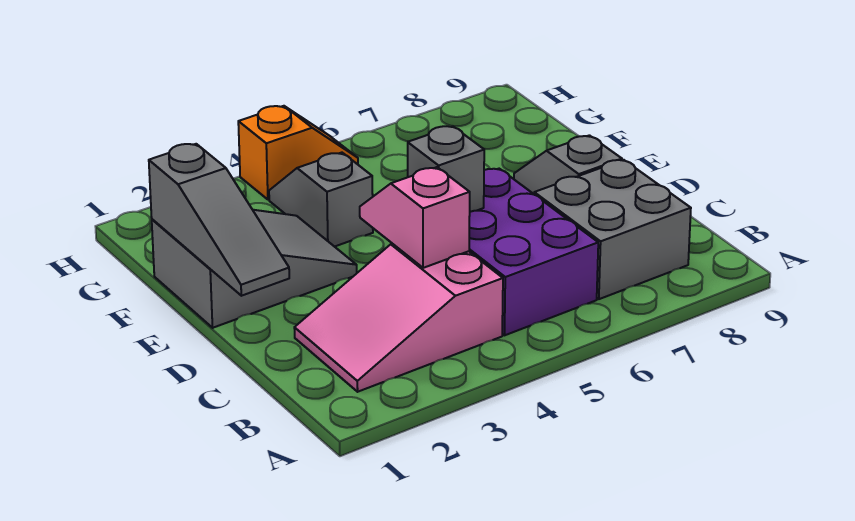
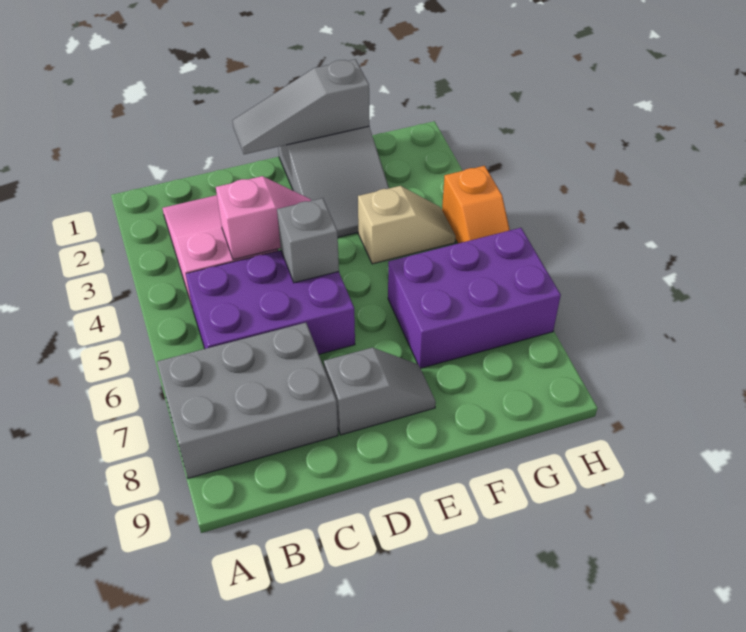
grey 2x2 brick [534,160,691,299] -> grey 2x3 brick [157,323,338,478]
grey 1x2 slope [269,153,373,247] -> tan 1x2 slope [358,186,456,264]
none -> purple 2x3 brick [388,228,561,368]

